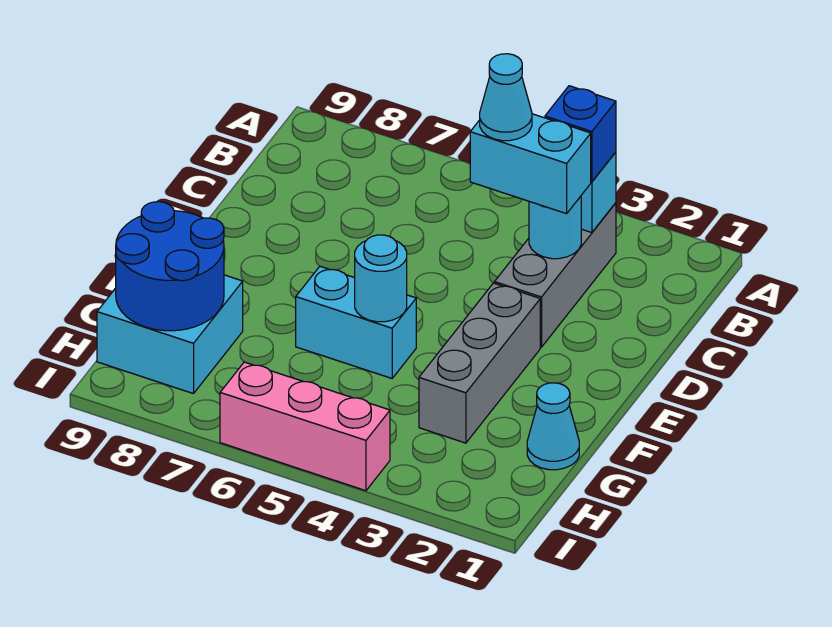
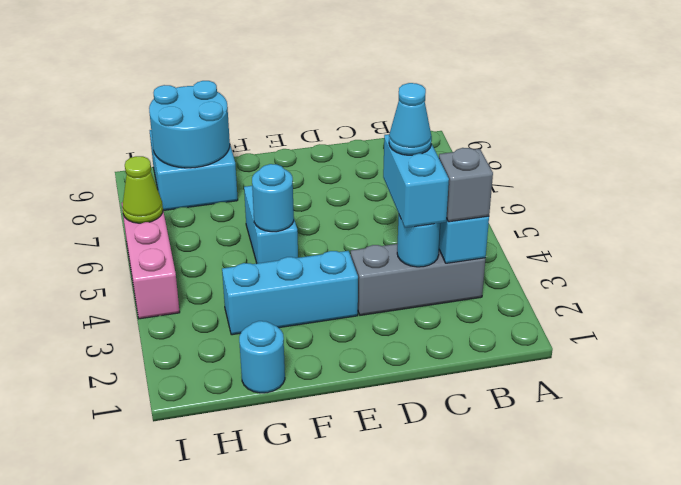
blue 1x1 brick [545,86,616,182] -> grey 1x1 brick [439,148,493,222]
grey 1x3 brick [419,283,540,443] -> cyan 1x3 brick [222,251,358,335]
cyan 1x1 cone [527,383,579,470] -> cyan 1x1 round brick [239,321,285,393]
blue 2x2 round brick [116,202,224,331] -> cyan 2x2 round brick [149,81,230,168]
none -> lime 1x1 cone [122,156,163,223]

